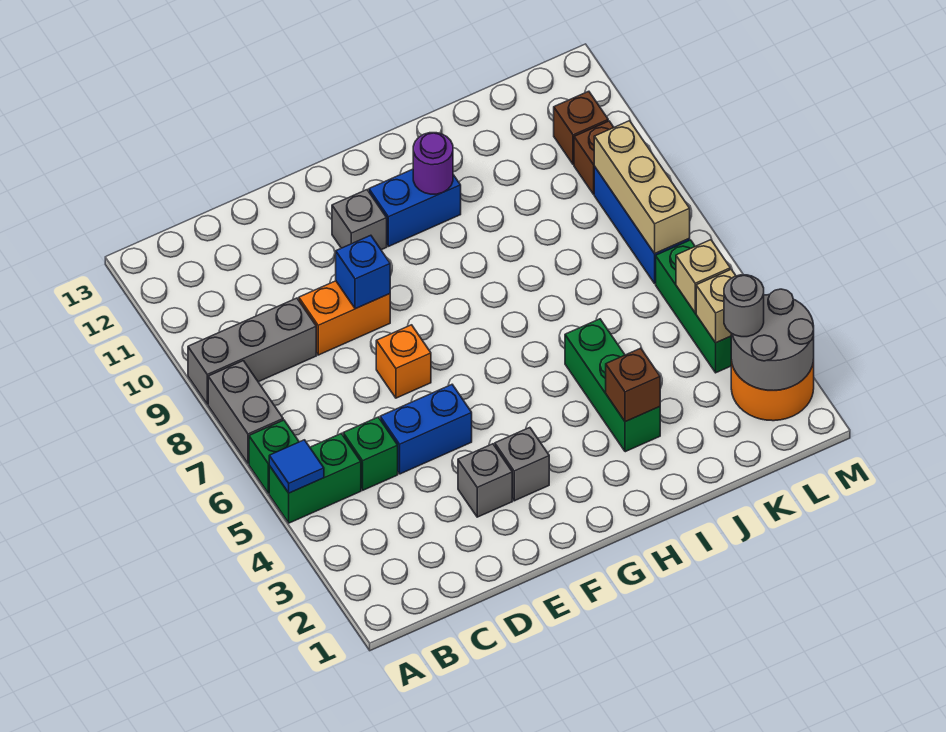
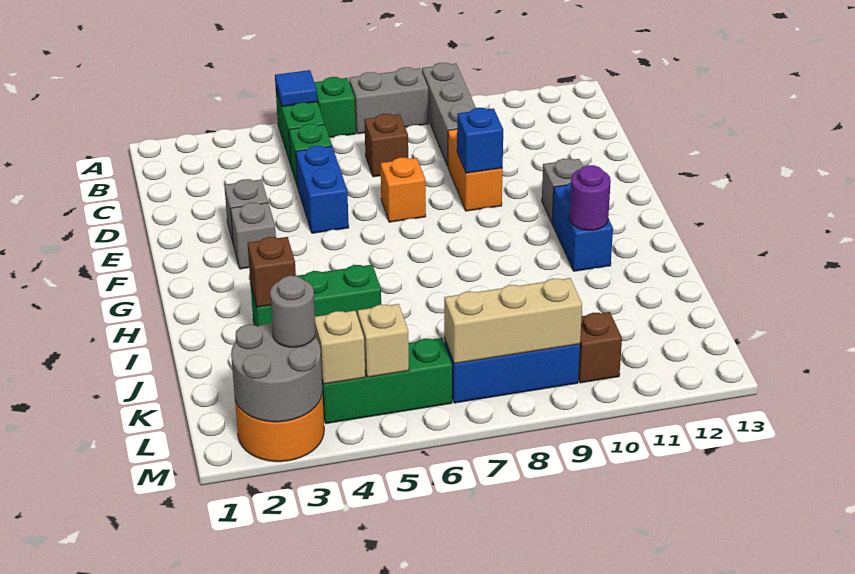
brown 1x1 brick [554,91,608,165] -> brown 1x1 brick moved to [364,114,408,177]

